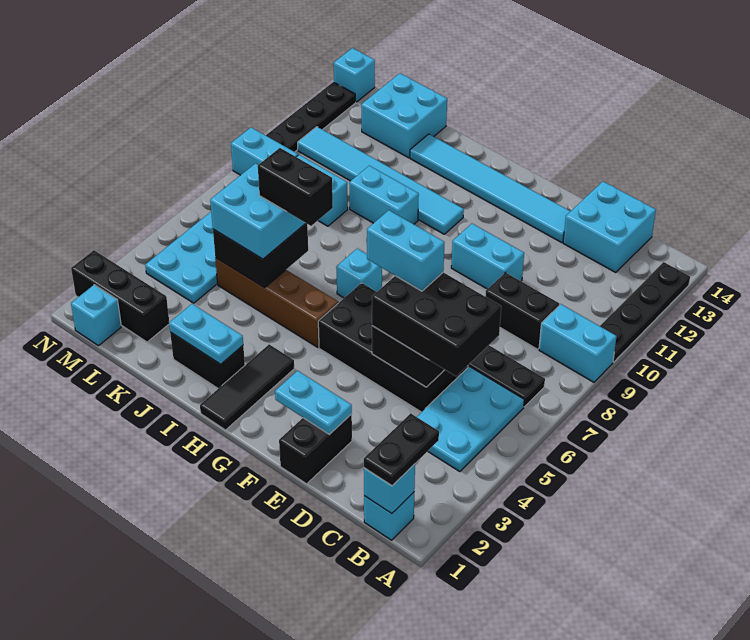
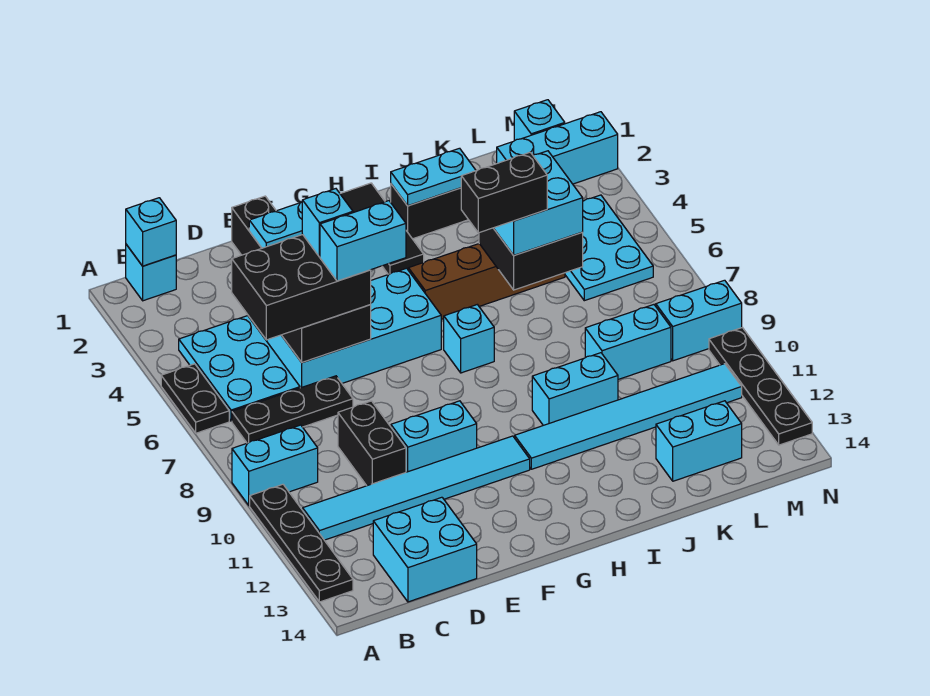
black 1x2 plate [364,414,439,486] -> black 1x2 plate moved to [161,364,229,433]
black 1x2 brick [485,273,559,349] -> black 1x2 brick turned to [338,401,406,486]
black 2x4 brick [318,283,468,412] -> cyan 2x4 brick [267,268,441,388]
cyan 1x6 tile [410,134,570,242] -> cyan 1x6 tile moved to [303,436,530,540]
cyan 2x2 brick [361,73,447,158] -> cyan 1x2 brick [656,401,742,481]
black 1x3 brick [71,250,169,342] -> cyan 1x3 brick [497,112,618,184]
cyan 1x1 brick [334,48,375,102] -> cyan 1x1 brick moved to [302,189,353,257]

